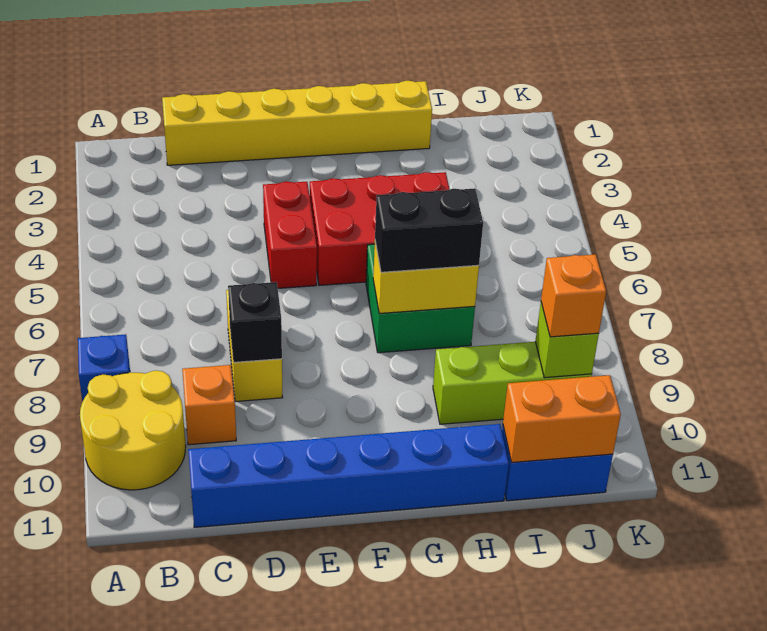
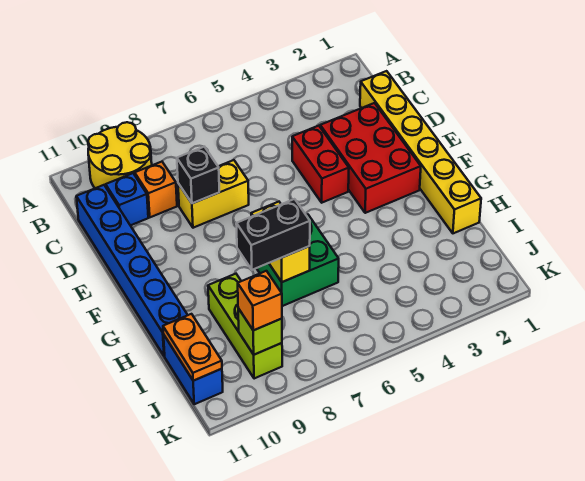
blue 1x1 brick [78,335,130,402] -> blue 1x1 brick moved to [106,173,148,226]
red 1x2 brick [263,182,317,288] -> red 1x2 brick turned to [292,126,349,203]
red 2x3 brick [310,172,450,285] -> red 2x3 brick moved to [320,103,421,213]
black 1x2 brick [375,189,483,272] -> black 1x2 brick turned to [236,199,310,270]
orange 1x2 brick [503,375,621,463] -> orange 1x2 plate [163,314,222,381]

